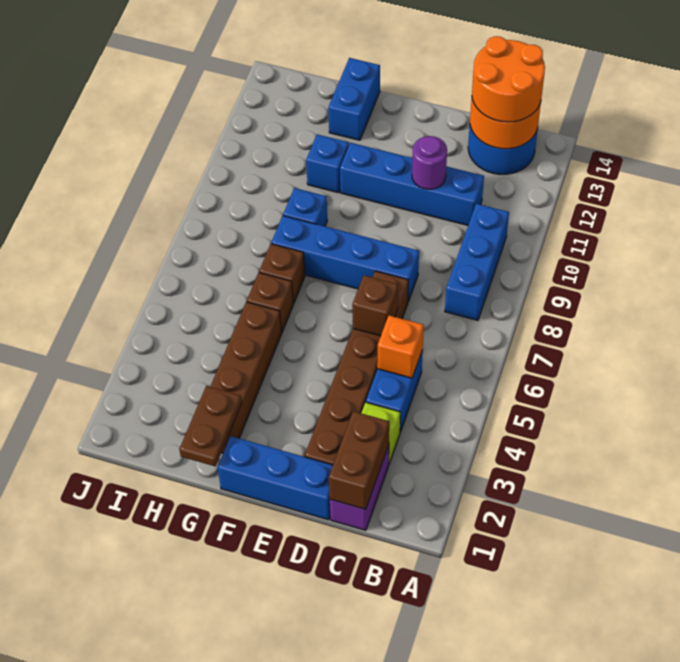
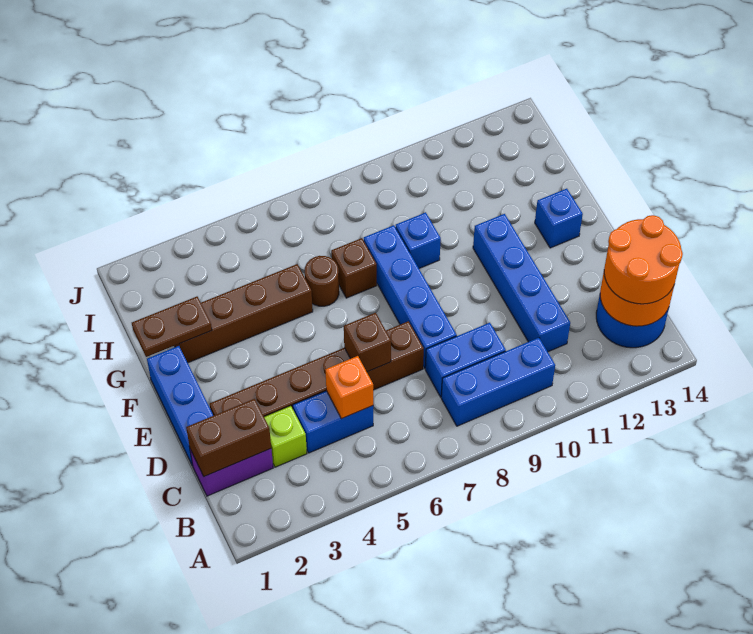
purple 1x1 round brick [412,136,447,189] -> none
brown 1x1 brick [247,273,293,333] -> brown 1x1 round brick [305,256,339,306]
blue 1x1 brick [306,134,349,193] -> blue 1x1 brick moved to [535,189,583,248]
blue 1x2 brick [328,58,380,140] -> blue 1x2 brick moved to [425,323,506,397]

